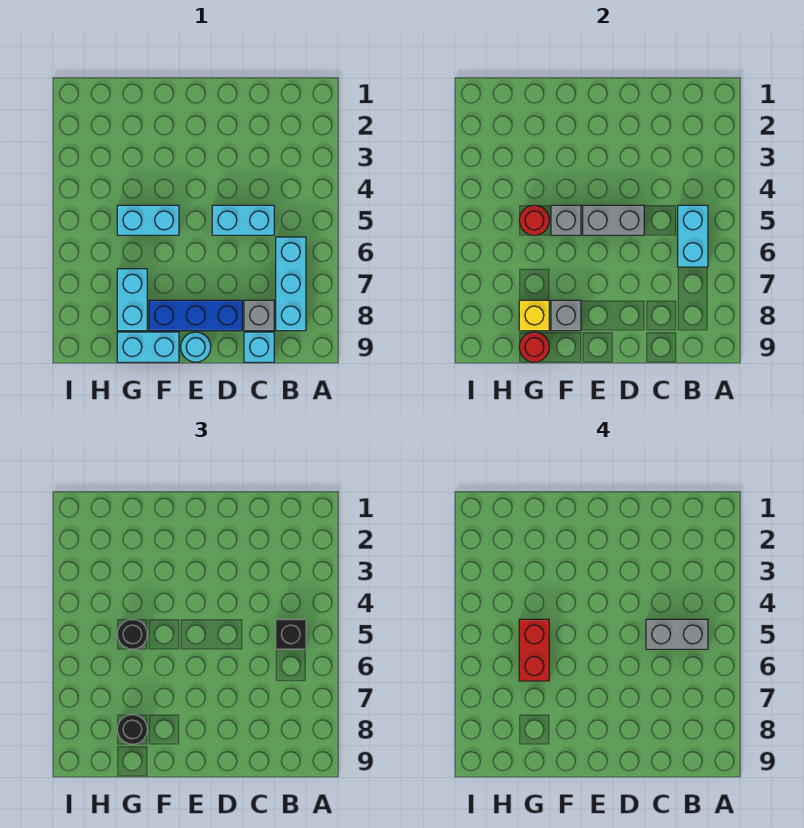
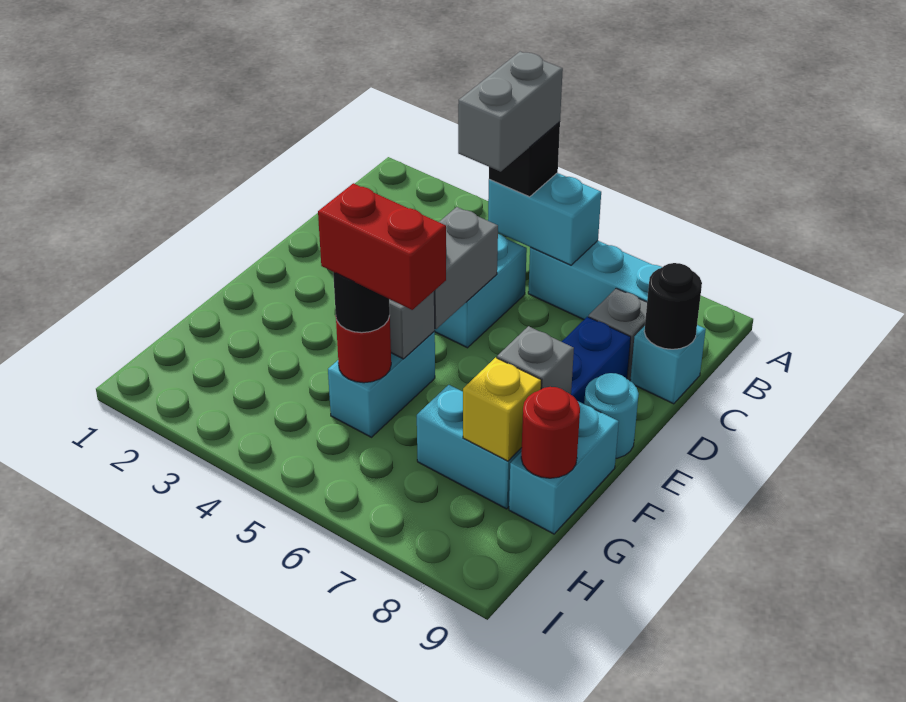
black 1x1 round brick [117,714,147,744] -> black 1x1 round brick moved to [644,263,702,349]

